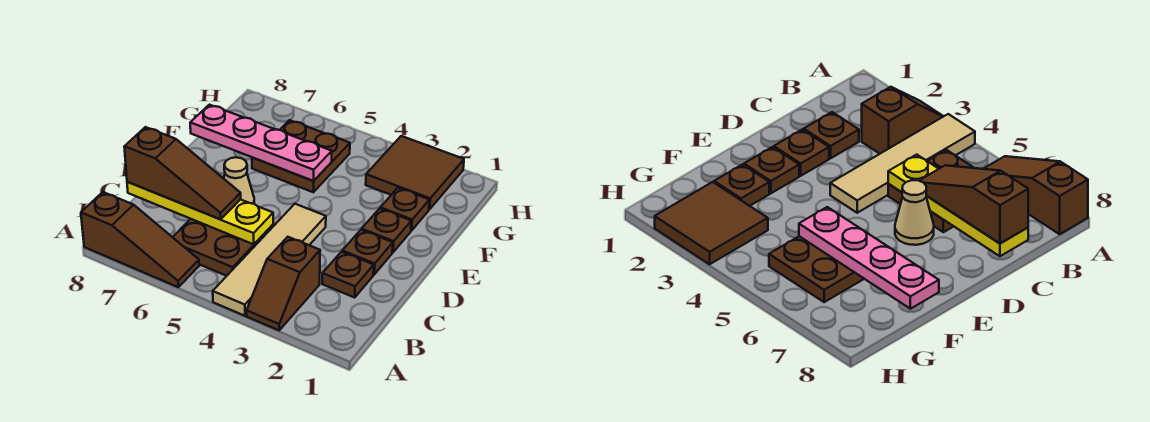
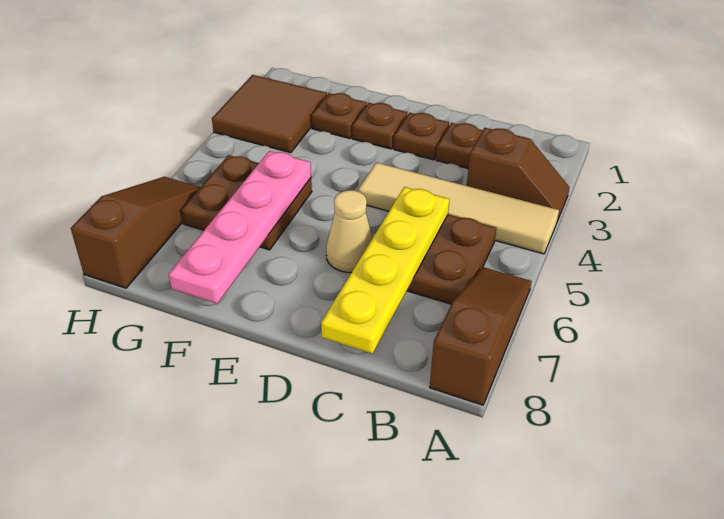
brown 1x3 slope [124,127,241,219] -> brown 1x3 slope moved to [71,177,200,288]

